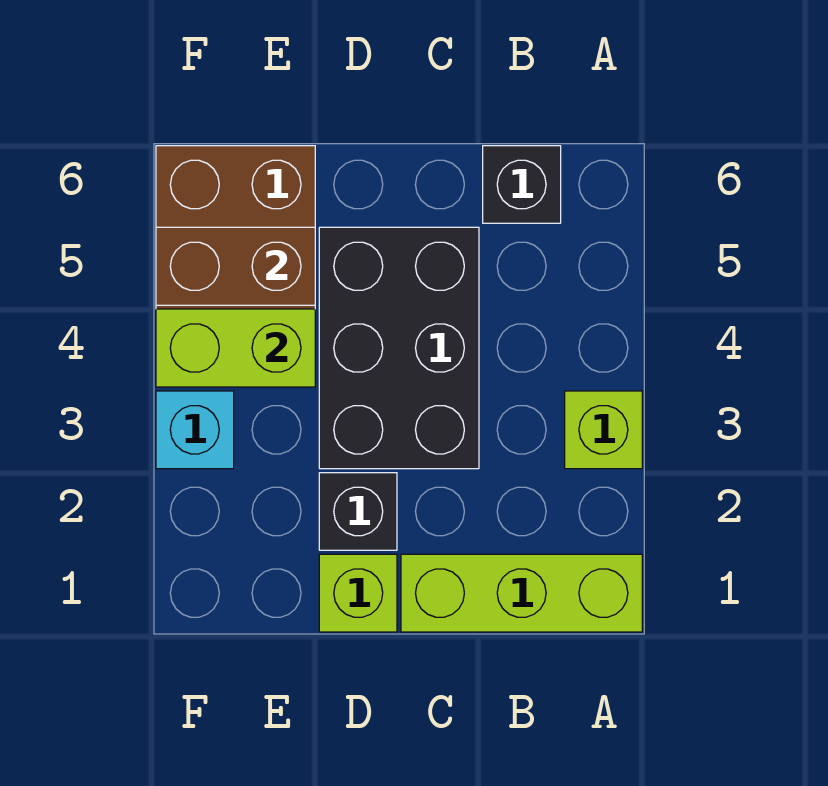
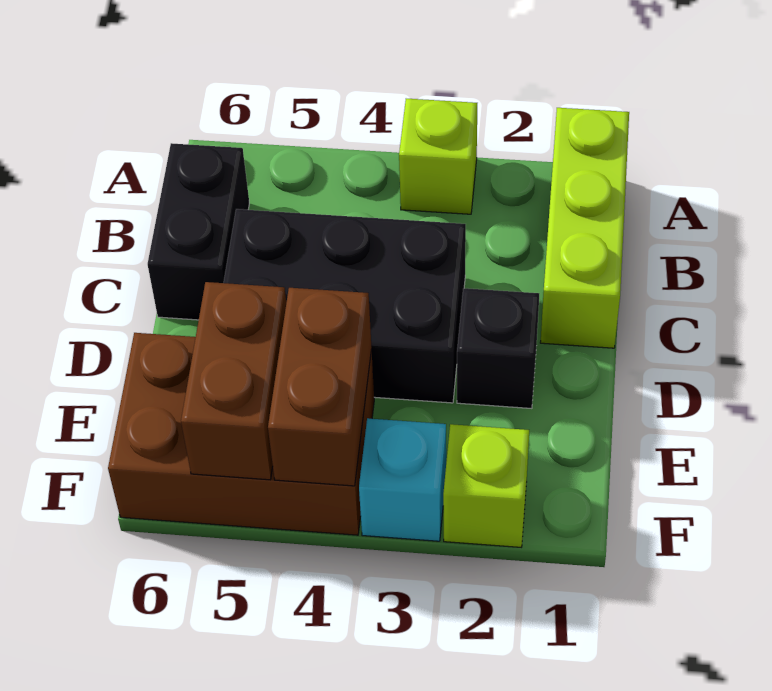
black 1x1 brick [483,146,561,223] -> black 1x2 brick [148,143,249,320]
lime 1x1 brick [319,554,397,632] -> lime 1x1 brick moved to [443,424,529,547]
lime 1x2 brick [156,309,315,387] -> brown 1x2 brick [268,288,372,486]

